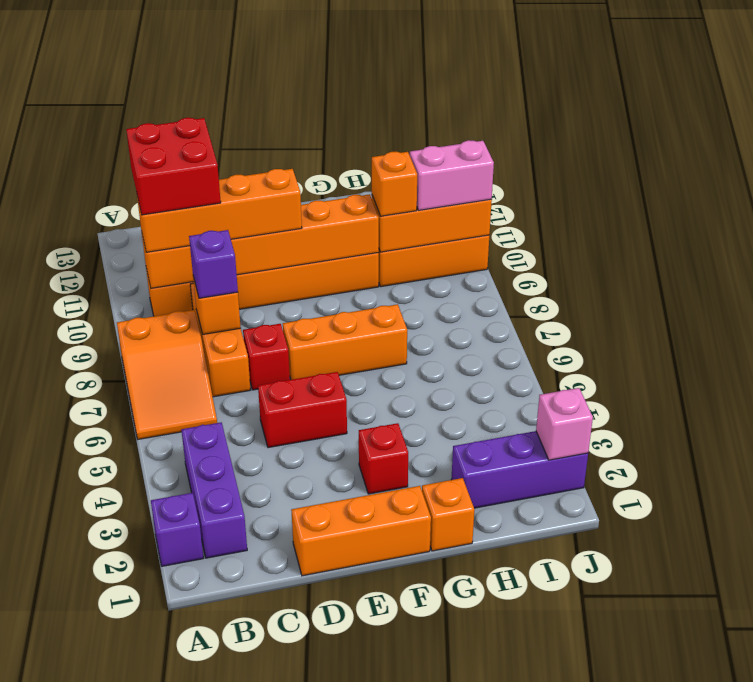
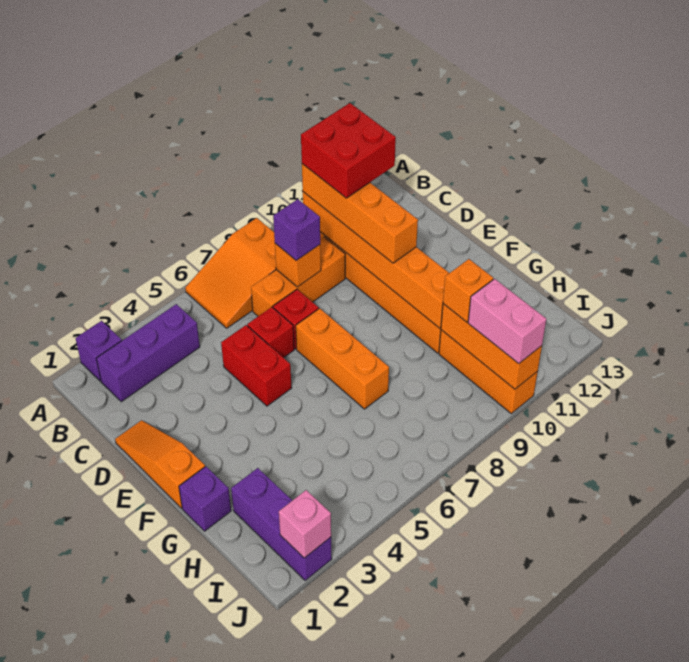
orange 1x3 brick [291,486,431,576] -> orange 1x3 slope [115,420,205,508]
red 1x1 brick [359,423,408,494] -> red 1x1 brick moved to [247,307,294,358]
orange 1x1 brick [422,478,474,551] -> purple 1x1 brick [179,467,231,531]

